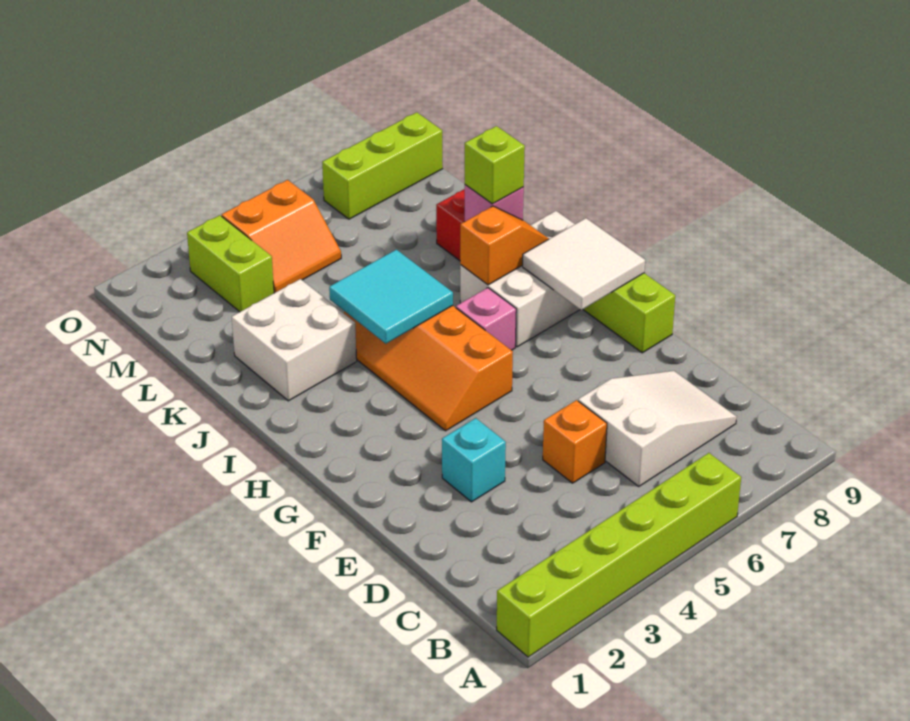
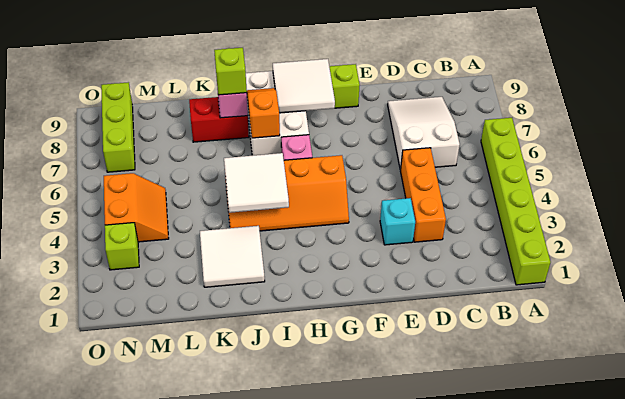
orange 1x1 brick [543,400,607,483] -> orange 1x3 brick [401,148,446,242]
cyan 2x2 tile [329,250,453,344] -> white 2x2 tile [224,153,289,213]
white 2x2 brick [232,279,357,401] -> white 2x2 tile [200,226,265,287]
lime 1x2 brick [187,215,274,312] -> lime 1x1 brick [105,223,139,270]

